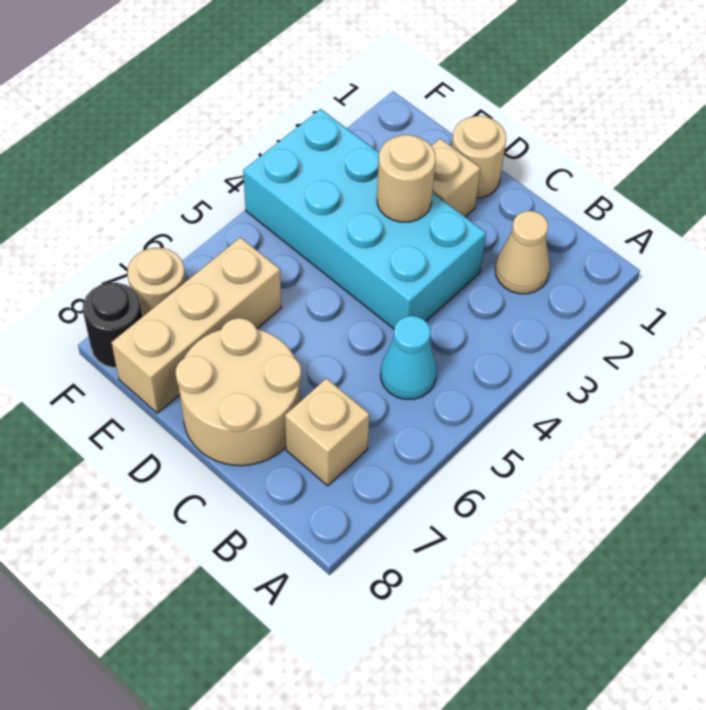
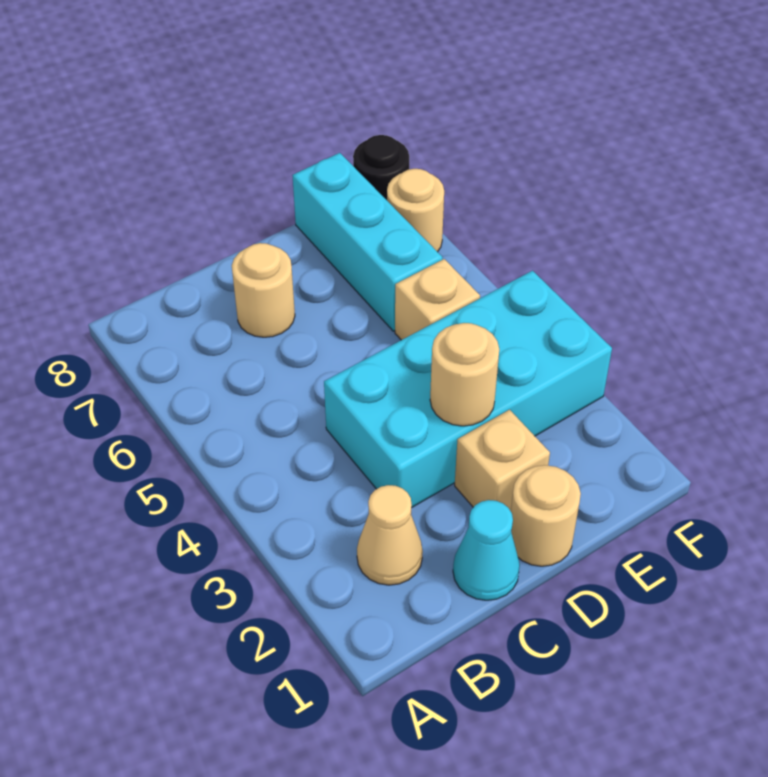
cyan 1x1 cone [381,316,437,399] -> cyan 1x1 cone moved to [453,500,520,600]
tan 1x1 brick [285,378,369,486] -> tan 1x1 brick moved to [395,259,480,340]
tan 2x2 round brick [175,318,301,466] -> tan 1x1 round brick [232,243,295,337]
tan 1x3 brick [111,237,281,413] -> cyan 1x3 brick [292,153,442,331]

